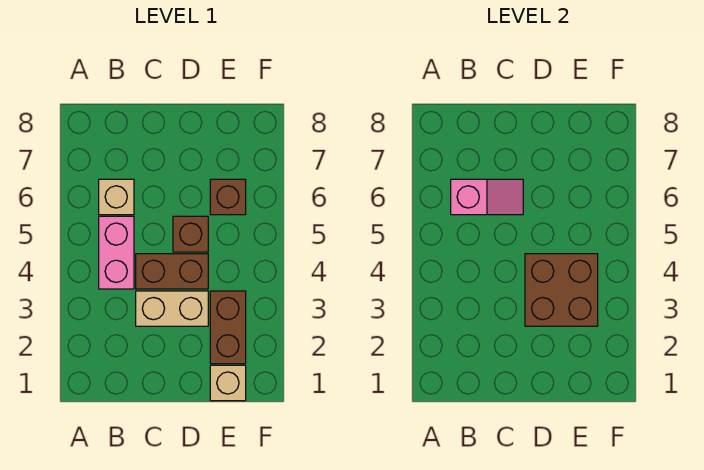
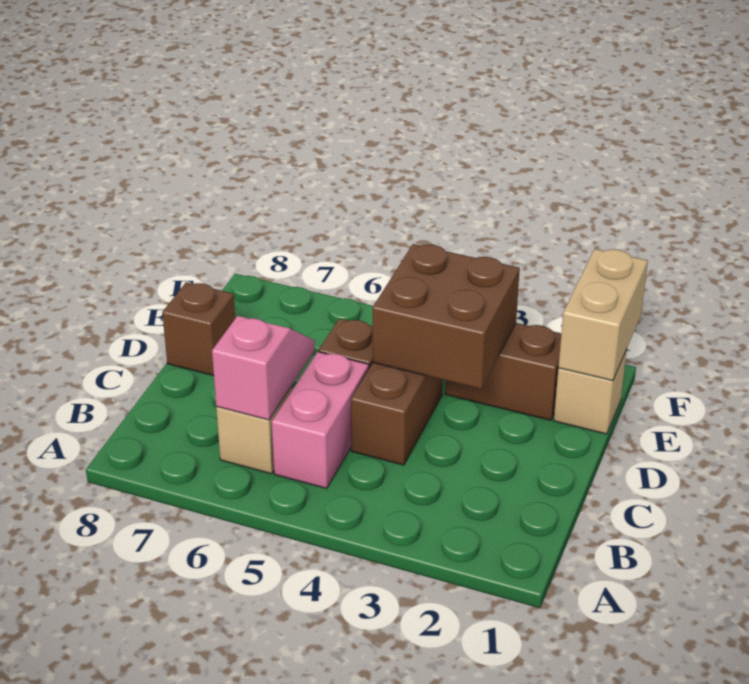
pink 1x2 brick [99,216,134,289] -> pink 1x2 brick turned to [272,352,369,488]
tan 1x2 brick [136,291,208,326] -> tan 1x2 brick moved to [558,249,648,381]
brown 1x1 brick [210,179,246,215] -> brown 1x1 brick moved to [162,282,235,376]

